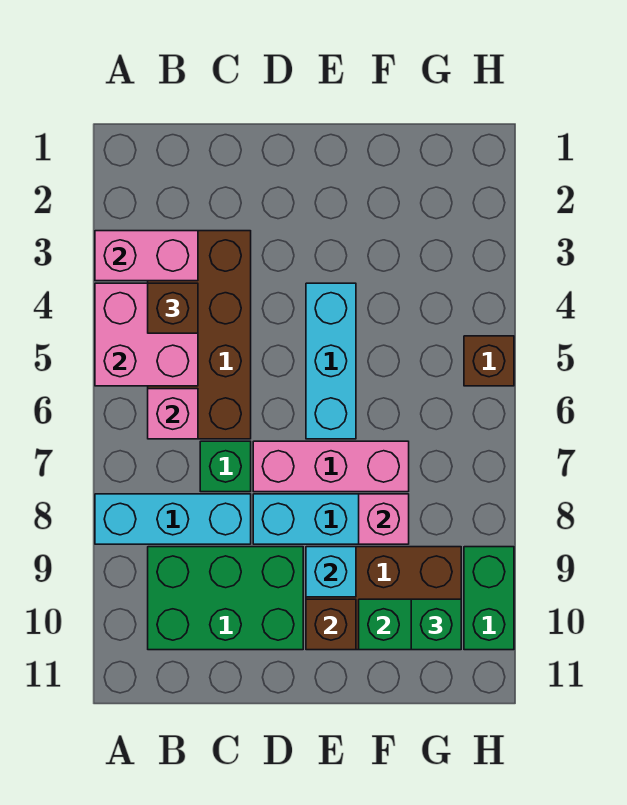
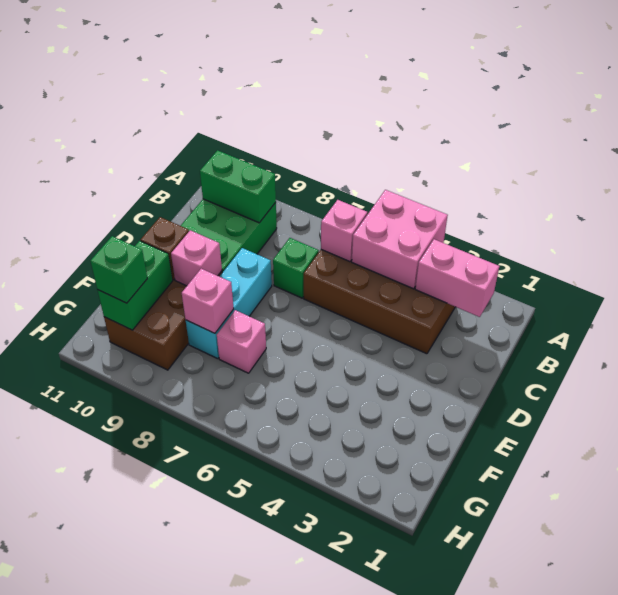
pink 1x2 brick [95,231,198,281] -> pink 1x2 brick turned to [415,239,499,317]
cyan 1x3 brick [95,494,251,544] -> none
brown 1x1 brick [148,283,198,333] -> none
pink 1x3 brick [253,441,409,492] -> pink 1x1 brick [217,310,266,373]
cyan 1x3 brick [306,283,356,439] -> none
cyan 1x1 brick [306,547,356,597] -> pink 1x1 brick [171,230,222,286]
brown 1x1 brick [464,336,514,386] -> none
green 1x2 brick [464,547,514,650] -> green 1x2 brick moved to [200,150,276,223]

